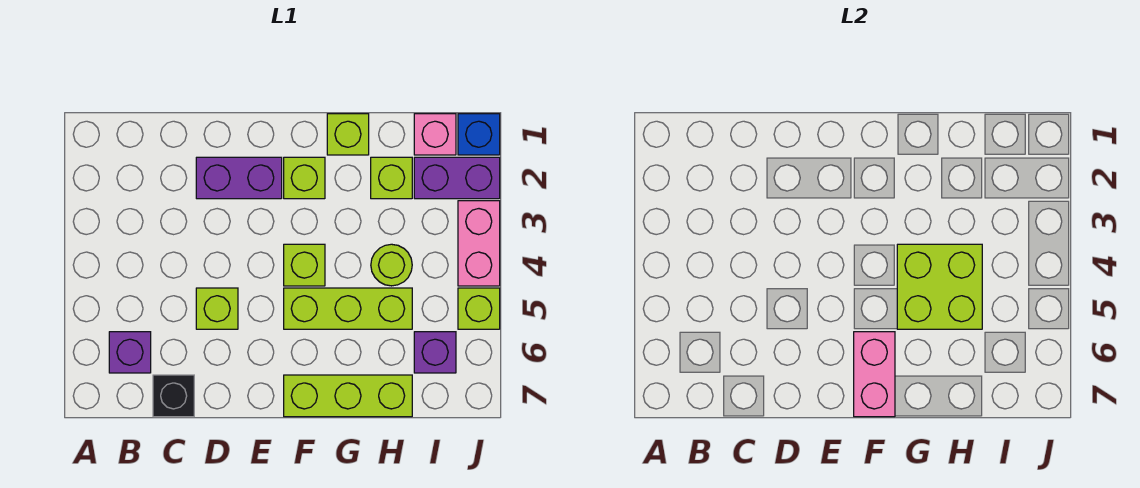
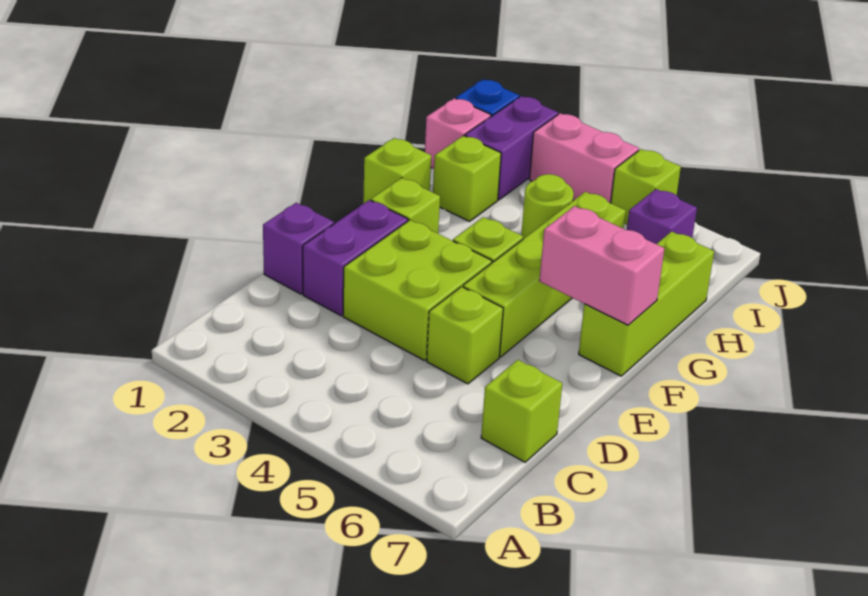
purple 1x1 brick [109,332,151,373] -> purple 1x1 brick moved to [263,203,334,294]
black 1x1 brick [153,375,194,417] -> lime 1x1 brick [481,360,562,462]
lime 1x3 brick [284,288,412,329] -> lime 1x4 brick [463,192,626,357]
lime 2x2 brick [897,244,982,329] -> lime 2x2 brick moved to [343,220,492,361]

